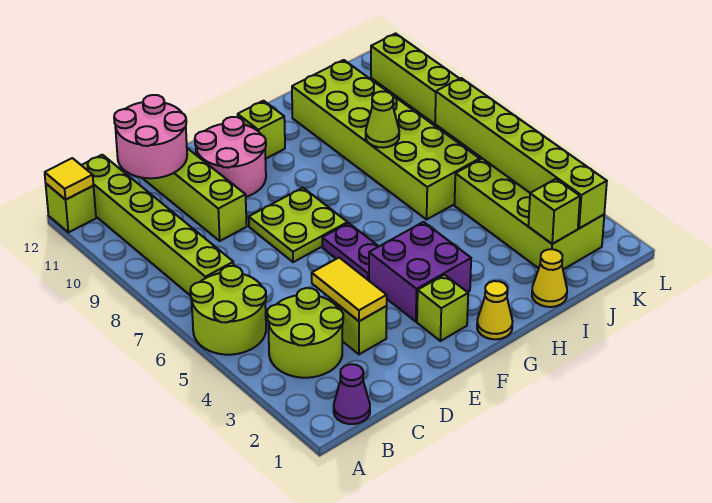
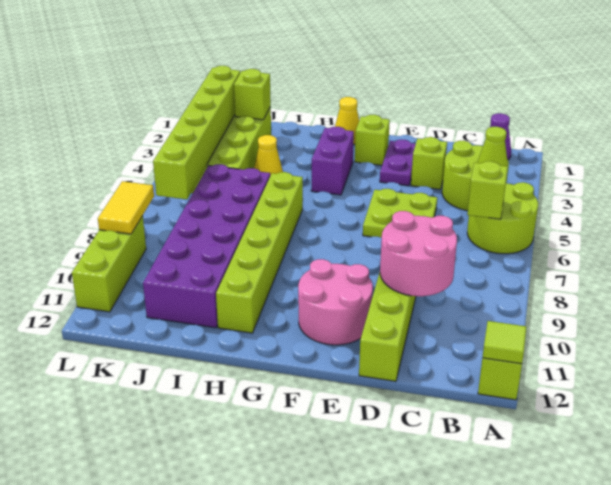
yellow 1x1 tile [45,158,93,200] -> lime 1x1 tile [482,321,526,364]
lime 1x6 brick [82,155,234,296] -> lime 1x6 brick moved to [216,172,303,333]
pink 2x2 round brick [114,95,187,178] -> pink 2x2 round brick moved to [380,211,457,296]
yellow 1x2 tile [312,258,387,321] -> yellow 1x2 tile moved to [98,181,154,234]
lime 2x2 plate [249,188,348,262] -> lime 2x2 plate moved to [363,189,437,238]
purple 2x2 brick [369,222,471,322] -> purple 1x2 brick [311,127,354,195]
purple 1x2 plate [322,223,379,280] -> purple 1x2 plate moved to [380,140,416,186]
lime 1x1 brick [238,101,285,159] -> lime 1x1 brick moved to [467,161,508,219]
yellow 1x1 cone [532,249,567,307] -> yellow 1x1 cone moved to [254,135,283,176]
lime 2x6 brick [292,60,480,219] -> purple 2x6 brick [143,164,270,328]
lime 1x1 cone [366,91,399,148] -> lime 1x1 cone moved to [477,127,508,174]

